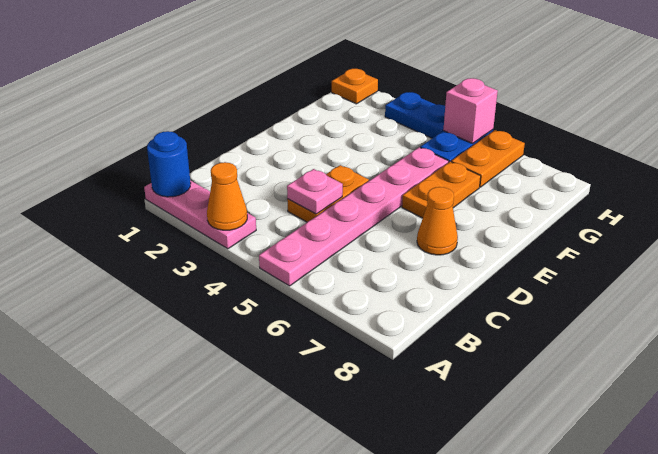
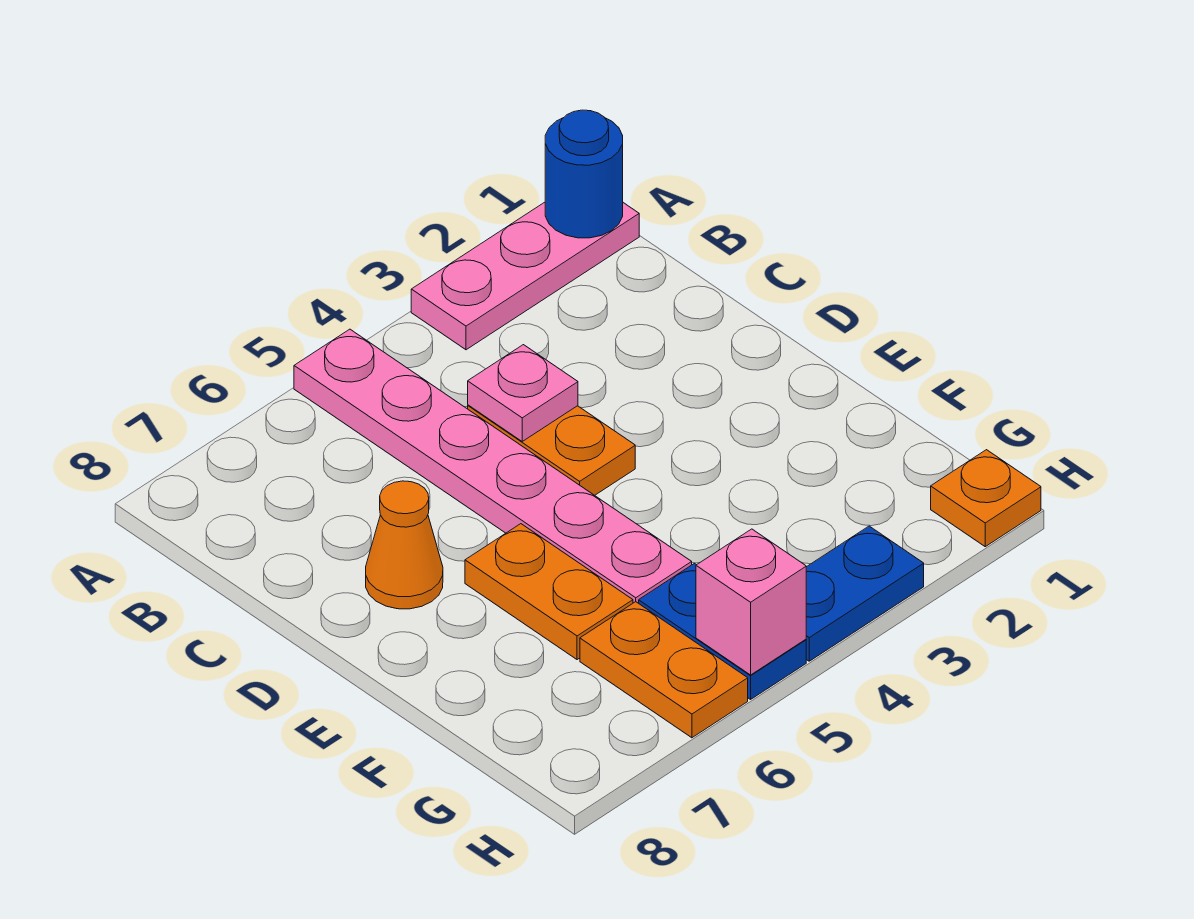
orange 1x1 cone [207,162,247,230] -> none

